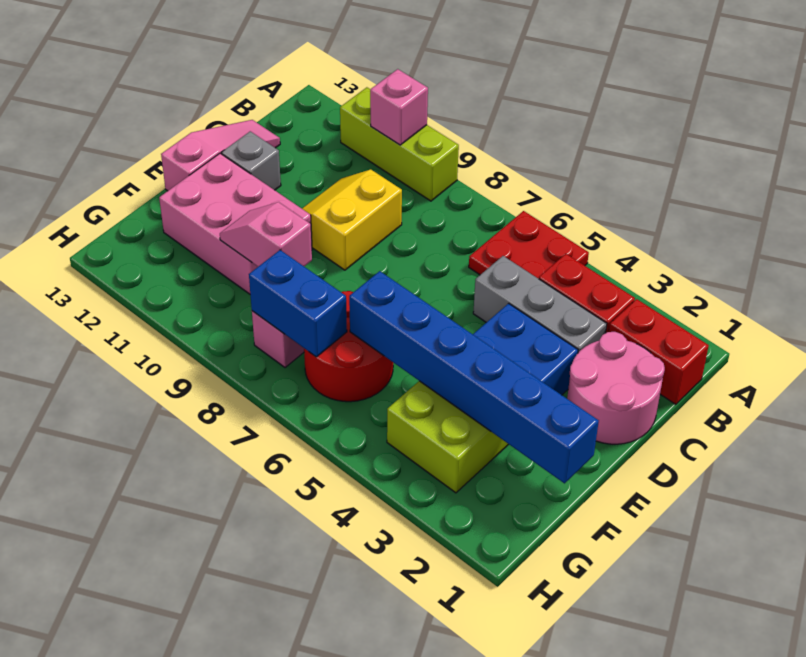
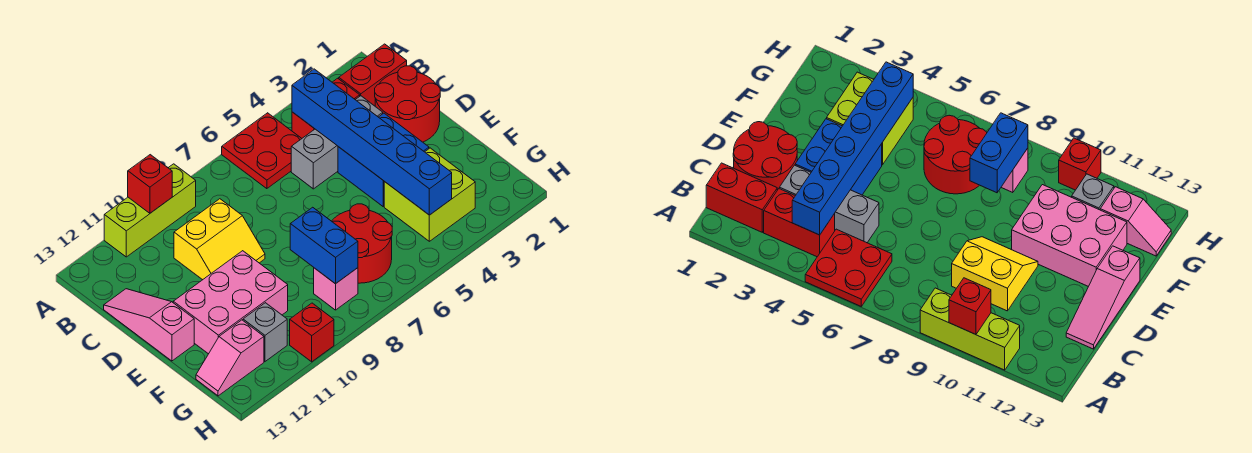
pink 1x1 brick [370,69,428,145] -> red 1x1 brick [128,155,172,213]
pink 2x2 round brick [567,332,665,444] -> red 2x2 round brick [375,66,440,142]
yellow 2x2 slope [302,170,402,270] -> yellow 2x2 slope turned to [174,199,265,280]
grey 1x1 brick [222,131,281,190] -> grey 1x1 brick moved to [243,303,287,361]
blue 1x6 brick [349,271,599,483] -> blue 1x6 brick turned to [292,69,452,215]
pink 1x2 slope [220,202,312,267] -> pink 1x2 slope moved to [196,320,264,396]
blue 1x2 brick [249,250,347,357] -> blue 1x2 brick turned to [290,207,358,284]
none -> red 1x1 brick [290,303,334,362]

